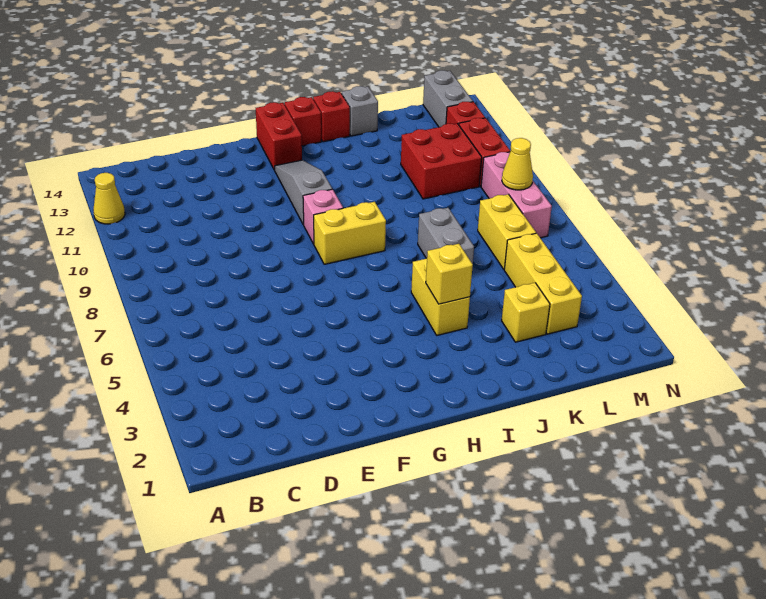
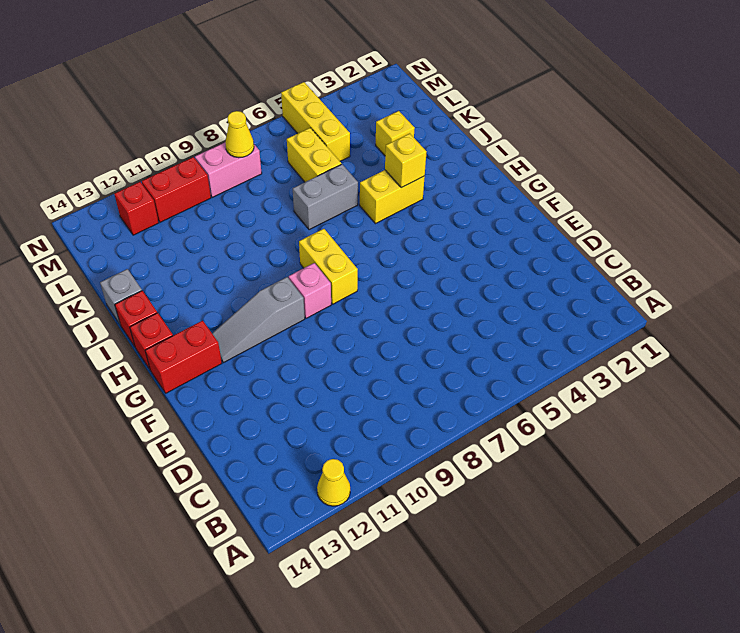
red 2x2 brick [401,124,482,199] -> none
yellow 1x3 brick [504,233,582,334] -> yellow 1x3 brick turned to [281,82,350,161]
yellow 1x2 brick [478,194,536,269] -> yellow 1x2 brick turned to [287,128,341,182]
pink 1x3 brick [481,152,552,238] -> pink 1x2 brick [195,143,262,197]
grey 1x2 brick [423,70,473,127] -> none

